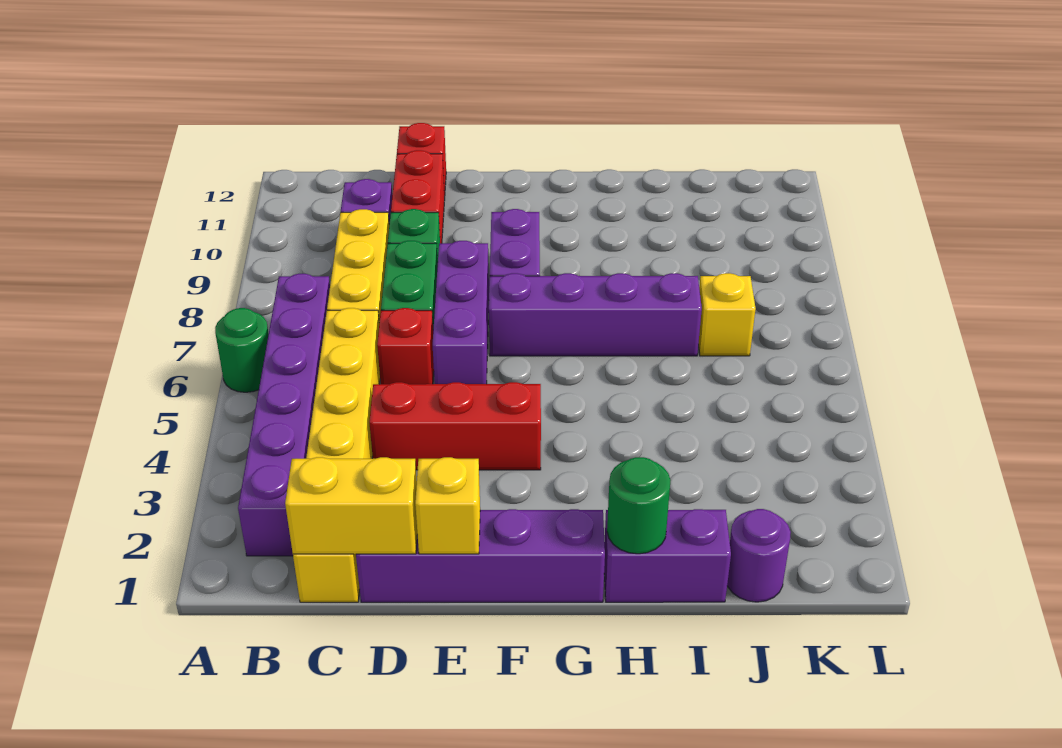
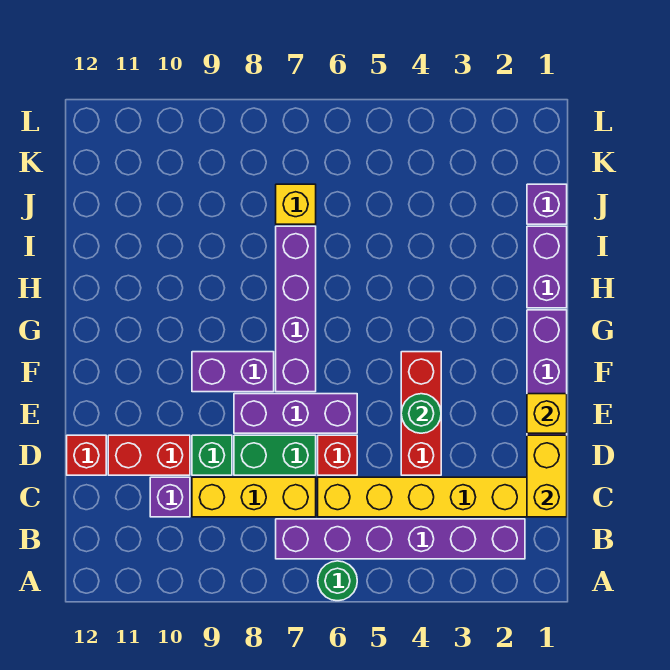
green 1x1 round brick [607,457,671,554] -> green 1x1 round brick moved to [401,394,441,433]
purple 1x1 round brick [727,509,791,602] -> purple 1x1 brick [527,184,567,224]

